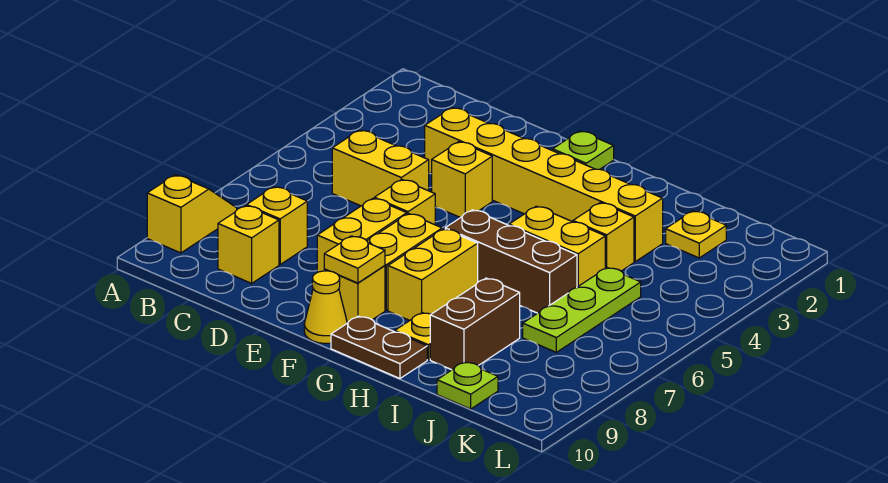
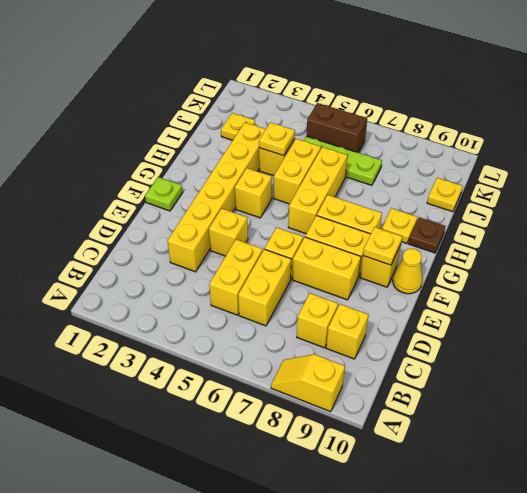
none -> yellow 1x2 brick [238,249,291,326]
none -> yellow 1x1 brick [235,168,272,218]
brown 1x3 brick [445,210,577,313] -> yellow 1x3 brick [288,147,347,234]
brown 1x2 plate [331,316,427,378] -> brown 1x1 plate [409,217,445,253]
none -> yellow 1x1 plate [259,122,295,156]
brown 1x2 brick [430,278,520,370] -> brown 1x2 brick moved to [306,103,367,153]
lime 1x1 plate [437,362,498,409] -> yellow 1x1 plate [427,178,463,212]

